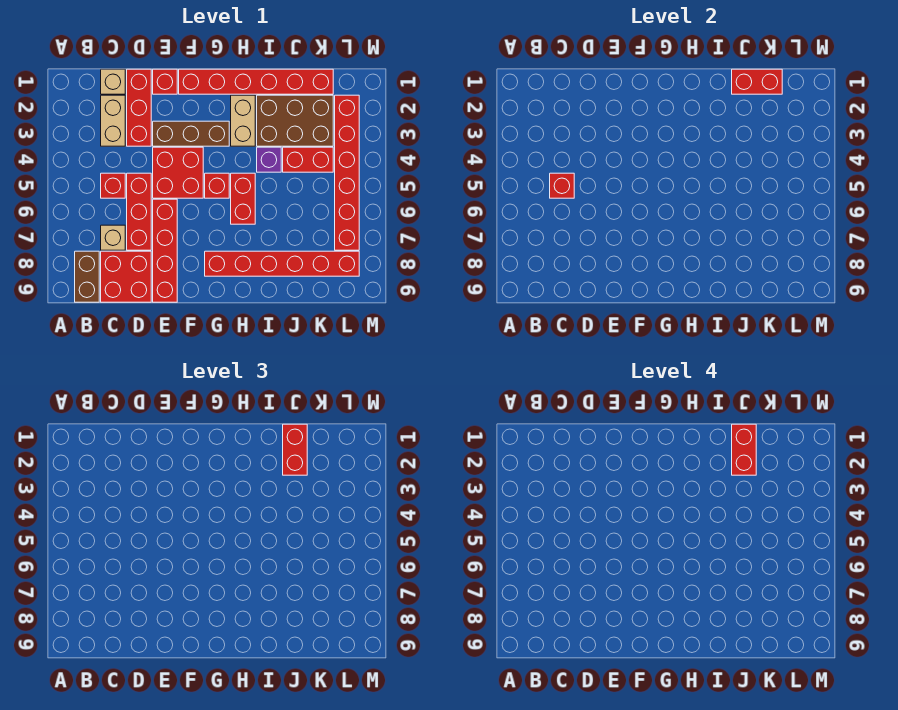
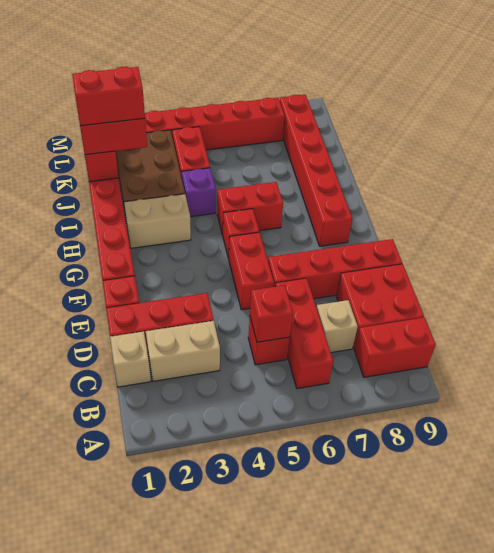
brown 1x2 brick [75,251,99,302] -> red 1x2 brick [354,317,436,377]
red 1x3 brick [127,173,151,250] -> red 1x3 brick turned to [275,278,333,389]
brown 1x3 brick [153,121,229,146] -> none
red 2x2 brick [153,147,203,198] -> red 1x2 brick [229,232,274,310]

